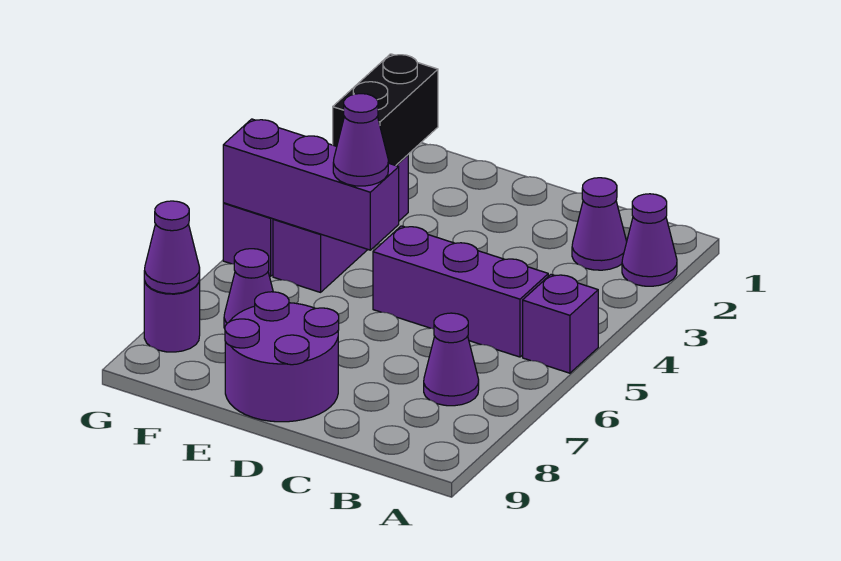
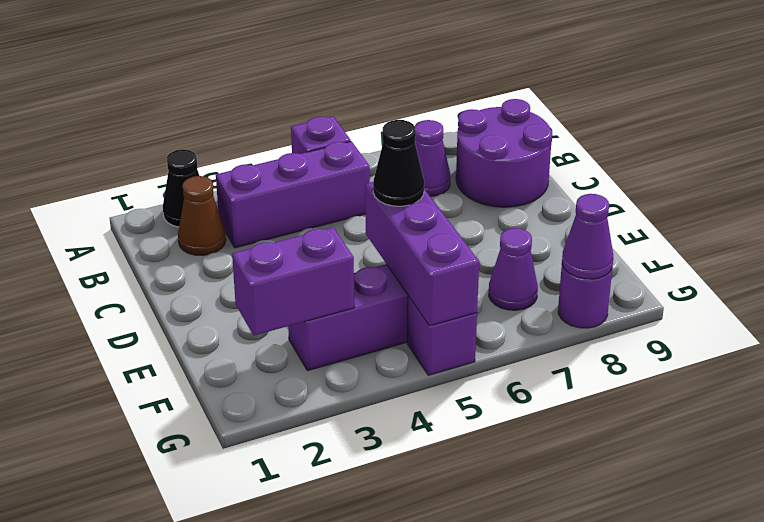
purple 1x1 cone [622,194,677,286] -> black 1x1 cone [163,149,199,227]
purple 1x1 cone [572,178,627,270] -> brown 1x1 cone [178,176,226,255]
purple 1x3 brick [373,226,548,357] -> purple 1x3 brick turned to [216,141,370,248]
purple 2x2 round brick [225,292,339,422] -> purple 2x2 round brick moved to [456,99,552,207]
purple 1x1 cone [333,94,388,186] -> black 1x1 cone [373,120,424,206]
black 1x2 brick [333,54,438,166] -> purple 1x2 brick [232,227,354,336]

